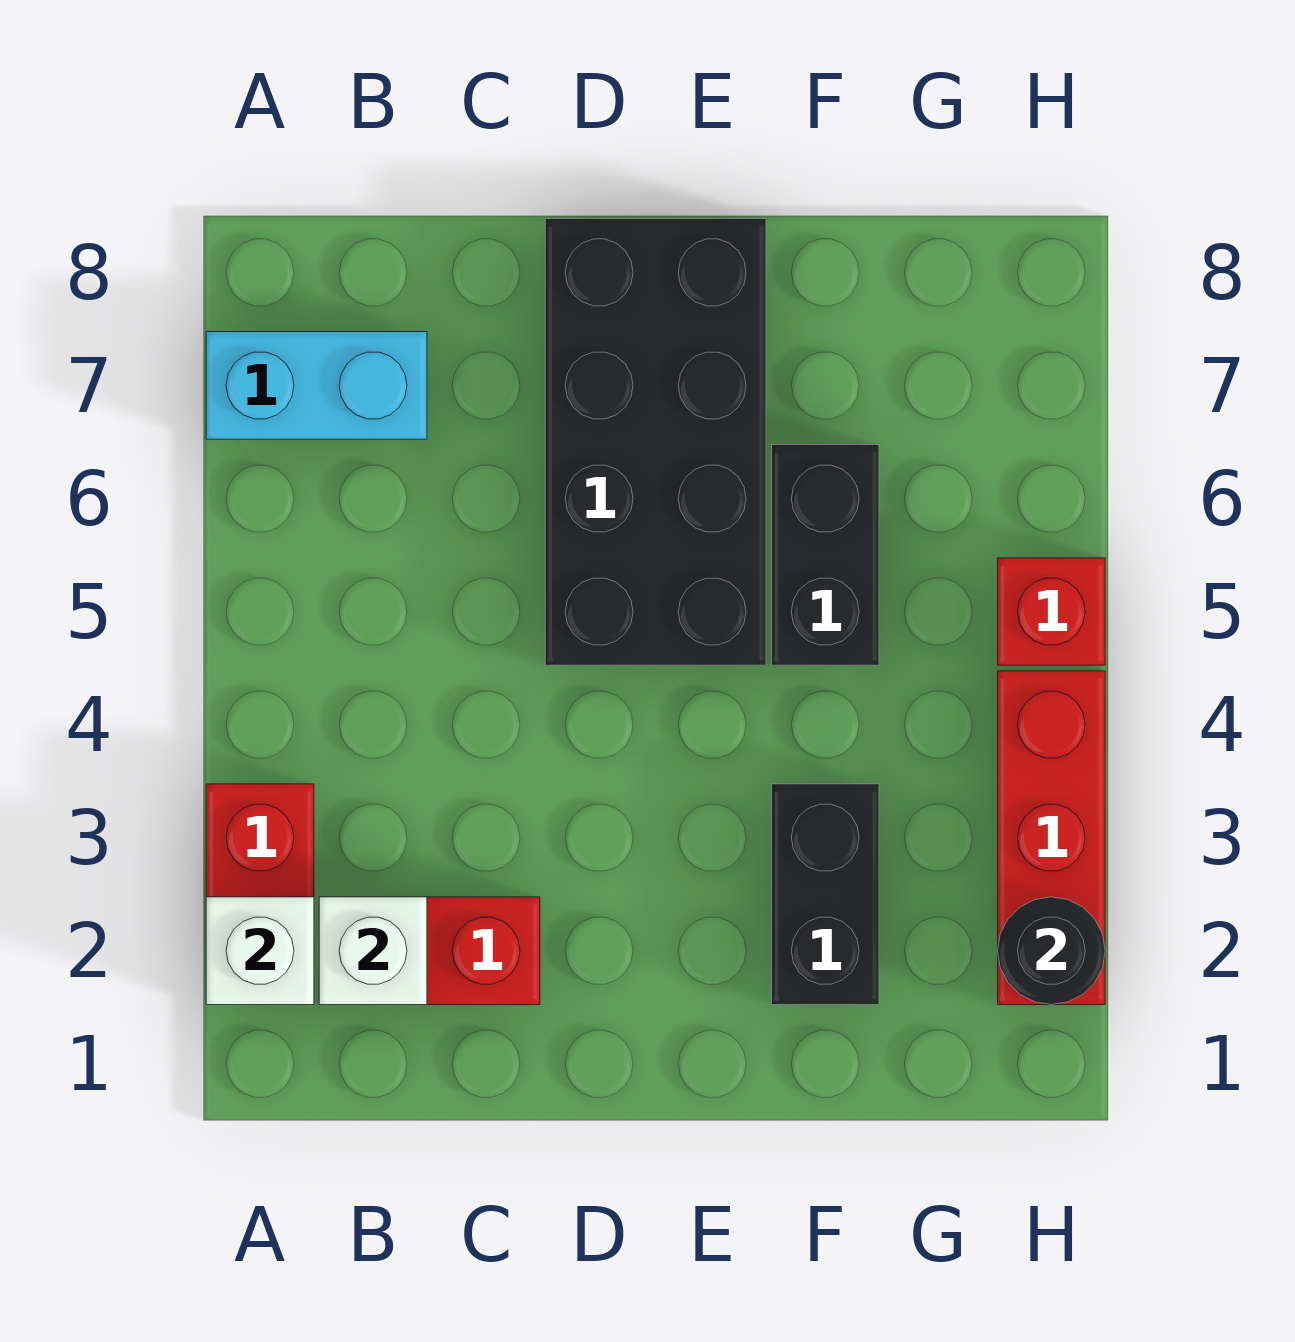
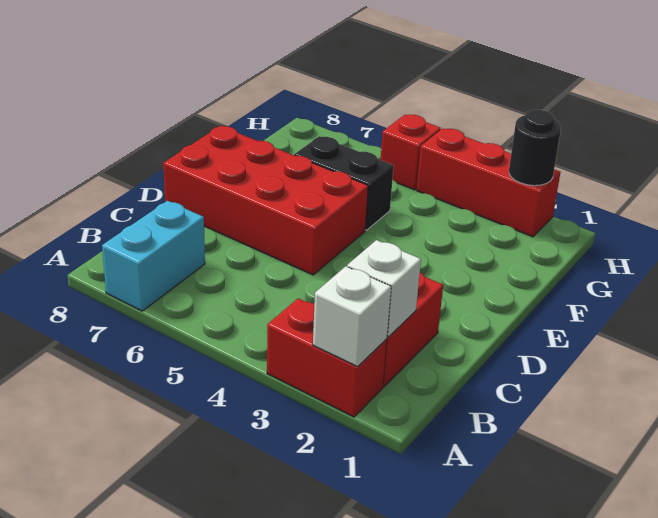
black 2x4 brick [545,219,766,665] -> red 2x4 brick [163,126,368,275]
black 1x2 brick [772,784,879,1005] -> none

